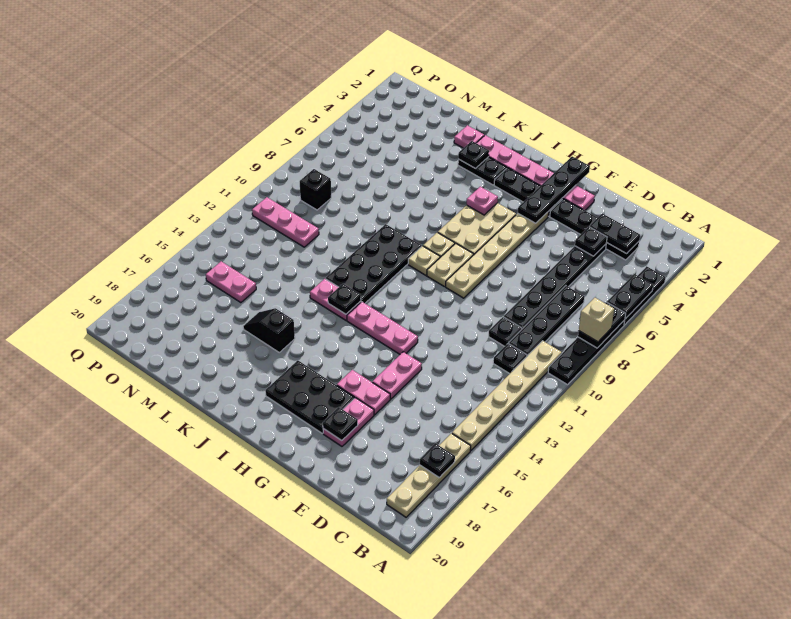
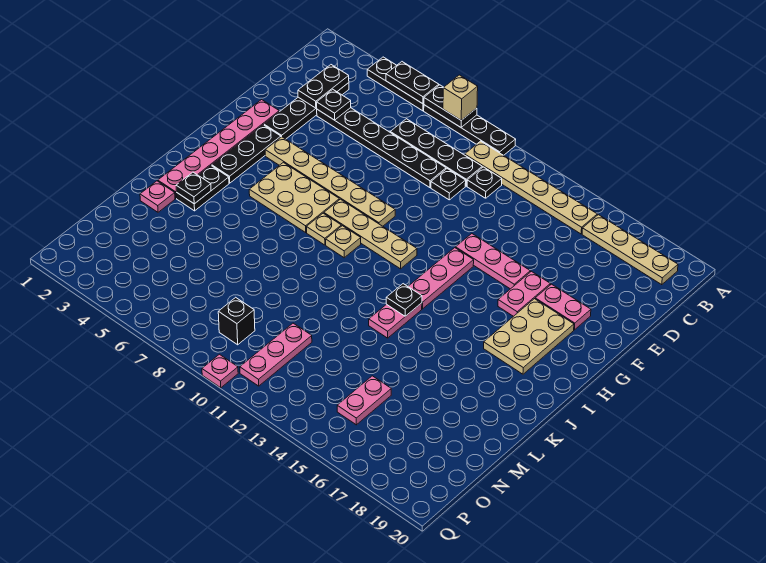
black 1x1 plate [420,443,455,478] -> none
pink 1x2 plate [372,352,422,399] -> pink 1x3 plate [456,234,530,289]
black 1x1 plate [323,407,358,441] -> none
black 1x4 plate [518,156,590,223] -> none
black 2x3 plate [265,361,354,433] -> tan 2x3 plate [484,299,574,374]
tan 1x2 plate [427,243,474,287] -> tan 1x4 plate [324,199,417,269]
pink 1x1 plate [467,187,498,215] -> pink 1x1 plate moved to [202,354,238,388]
black 2x4 plate [326,224,421,303] -> none
black 1x2 slope [243,308,295,352] -> none

